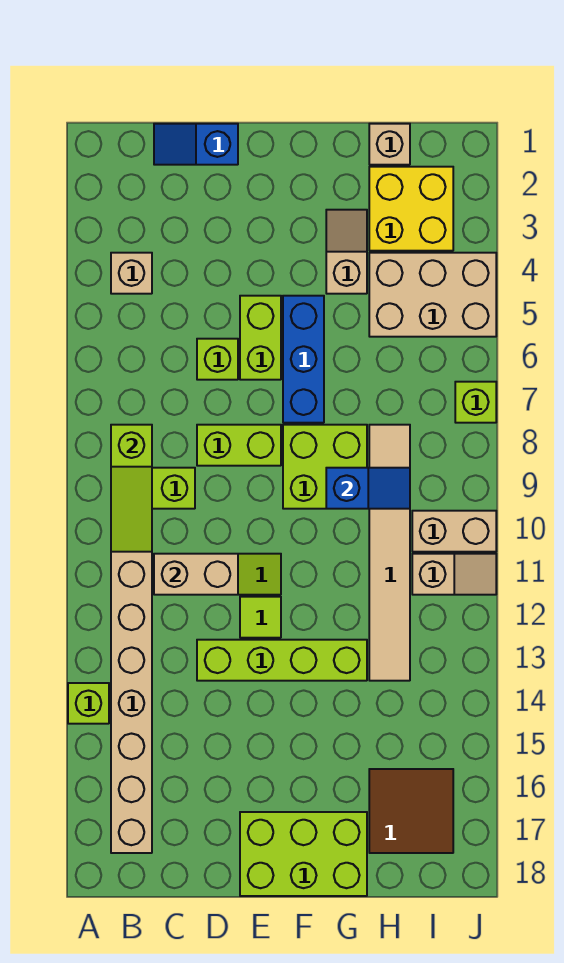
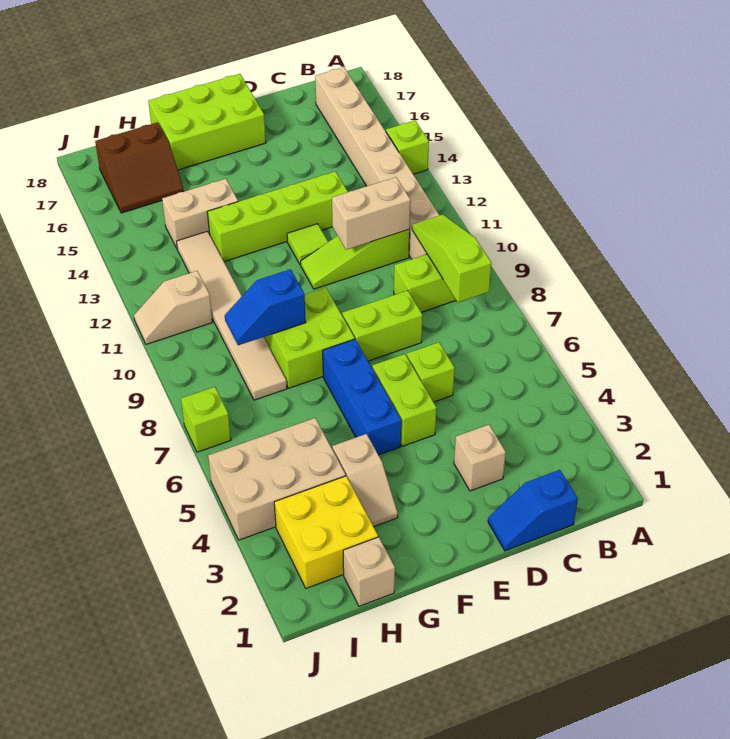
tan 1x1 brick [111,253,152,294] -> tan 1x1 brick moved to [454,425,506,491]
blue 1x2 slope [154,124,238,165] -> blue 1x2 slope turned to [488,470,578,551]
brown 2x2 tile [369,769,453,853] -> brown 2x2 slope [95,122,184,213]
tan 1x2 brick [412,511,496,552] -> tan 1x2 brick moved to [162,179,238,248]

